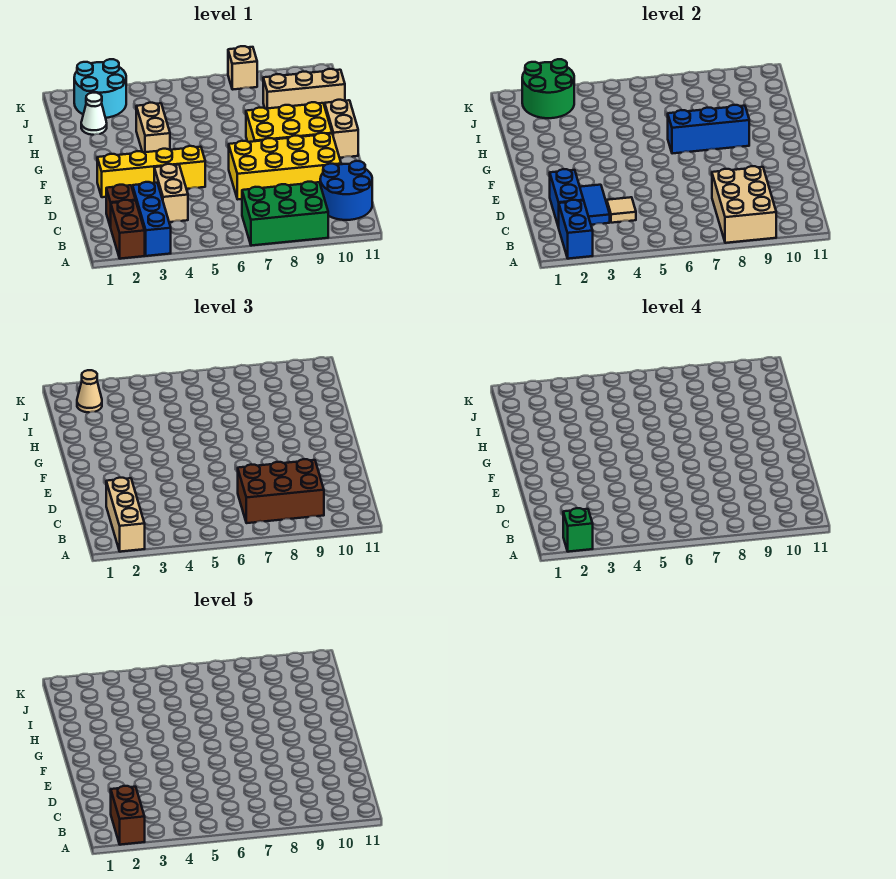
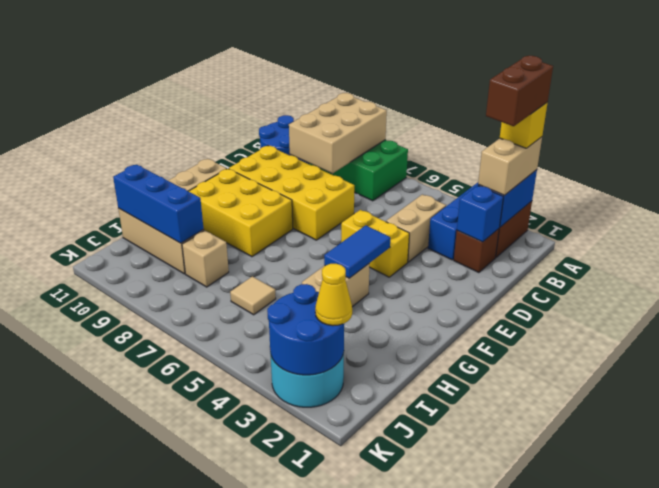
tan 1x3 brick [106,478,145,552] -> tan 1x2 brick [478,137,542,195]
green 1x1 brick [563,508,593,552] -> yellow 1x1 brick [500,102,548,148]
brown 2x3 brick [238,459,324,523] -> none
blue 1x2 brick [550,169,584,228] -> blue 1x1 brick [457,186,503,242]
blue 1x2 tile [580,185,610,225] -> blue 1x2 tile moved to [324,225,390,278]
tan 1x1 tile [607,197,636,223] -> tan 1x1 tile moved to [230,276,276,315]
yellow 1x4 brick [97,146,205,197] -> yellow 1x2 brick [341,210,409,277]
blue 1x3 brick [668,105,749,154] -> blue 1x3 brick moved to [113,165,203,243]
white 1x1 cone [81,93,107,135] -> none
green 2x2 round brick [522,59,574,118] -> blue 2x2 round brick [267,284,344,375]
tan 1x1 cone [77,370,102,412] -> yellow 1x1 cone [315,264,352,326]
tan 1x1 brick [228,46,257,90] -> tan 1x1 brick moved to [182,230,229,287]

